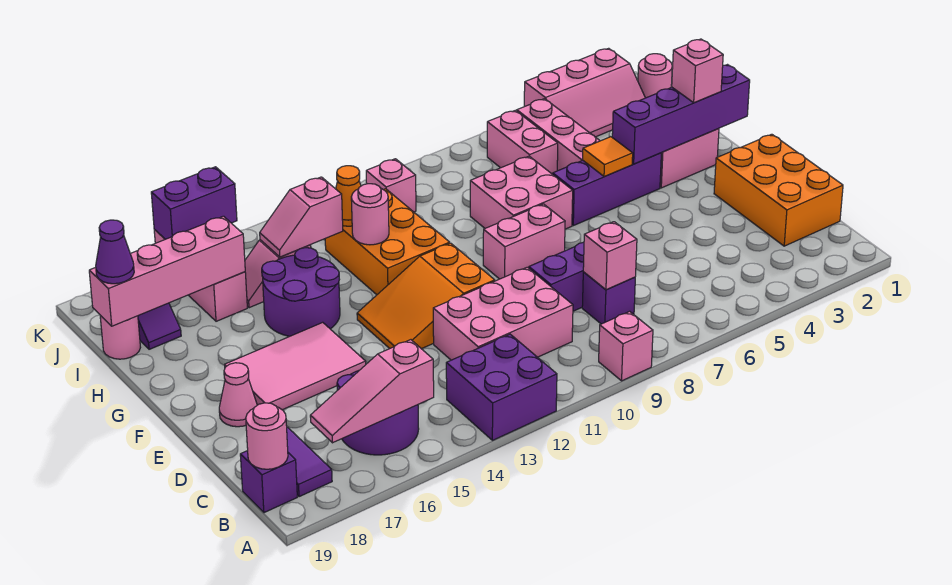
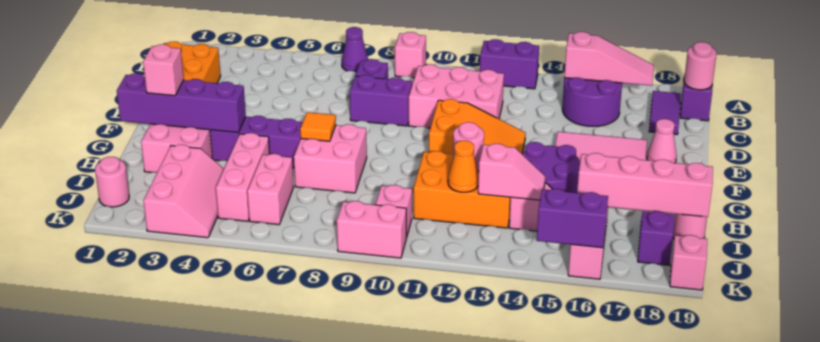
purple 2x2 brick [446,334,557,440] -> purple 1x2 brick [480,39,539,89]
pink 1x1 brick [583,222,637,290] -> pink 1x1 brick moved to [670,235,707,290]
pink 1x2 brick [483,204,565,279] -> pink 1x2 brick moved to [337,201,406,258]
orange 1x1 tile [583,137,633,176] -> orange 1x1 tile moved to [300,112,336,141]
orange 2x3 brick [325,189,450,295] -> orange 2x3 brick turned to [414,151,511,228]
purple 1x1 cone [96,220,134,284] -> purple 1x1 cone moved to [342,27,368,72]
pink 2x3 slope [524,48,645,137] -> pink 2x3 slope turned to [143,145,224,238]

